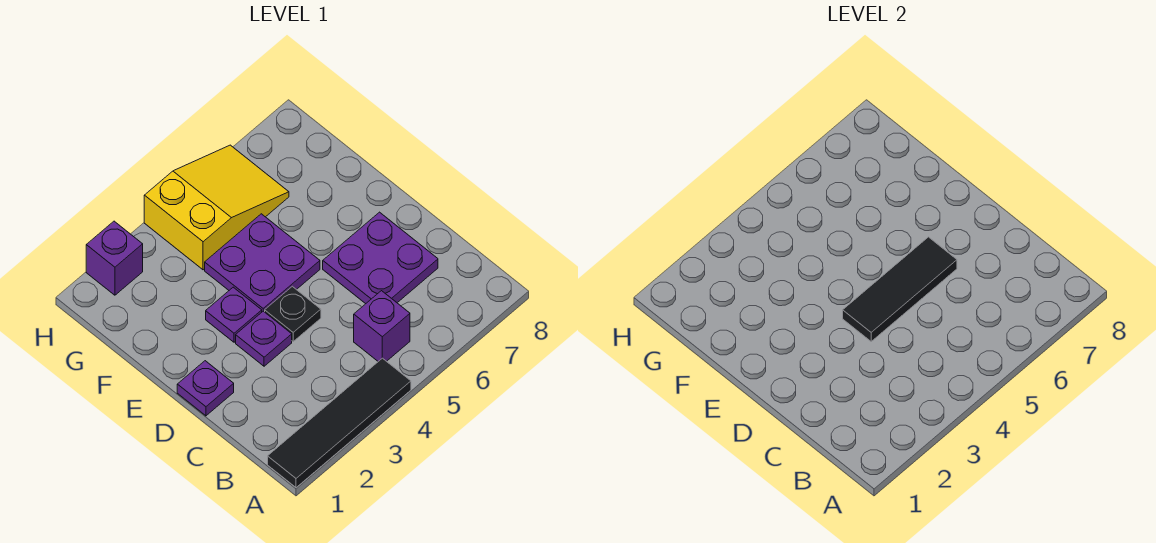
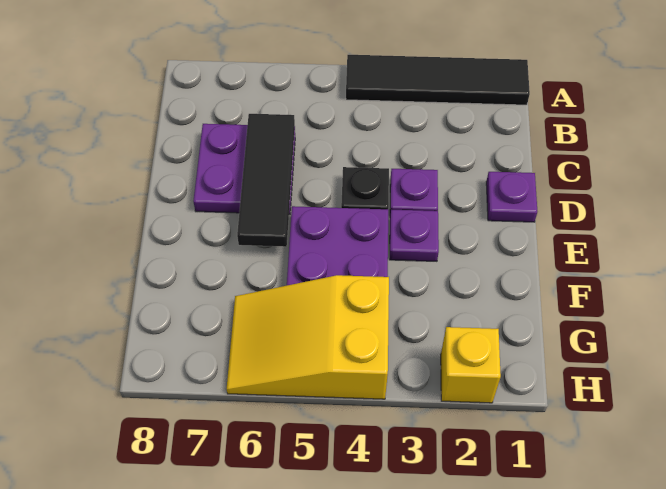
purple 1x1 brick [354,291,410,361] -> none
black 1x3 tile [843,237,957,341] -> black 1x3 tile turned to [237,114,295,247]
purple 1x1 brick [86,221,143,295] -> yellow 1x1 brick [441,327,501,403]

